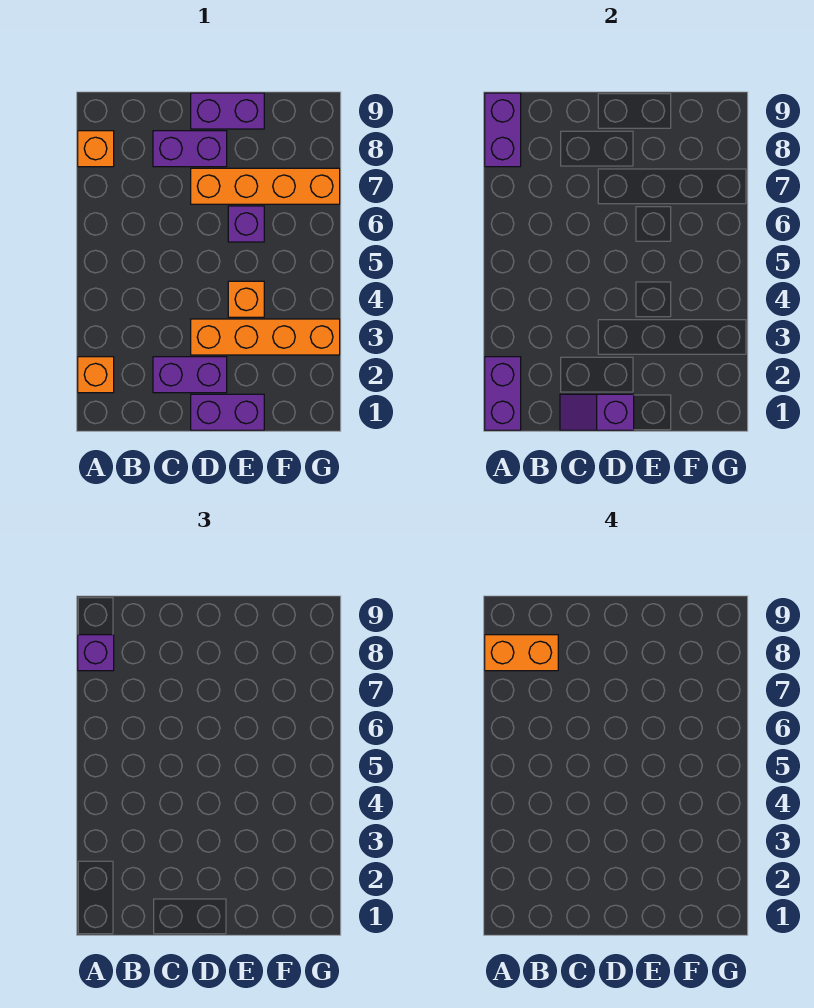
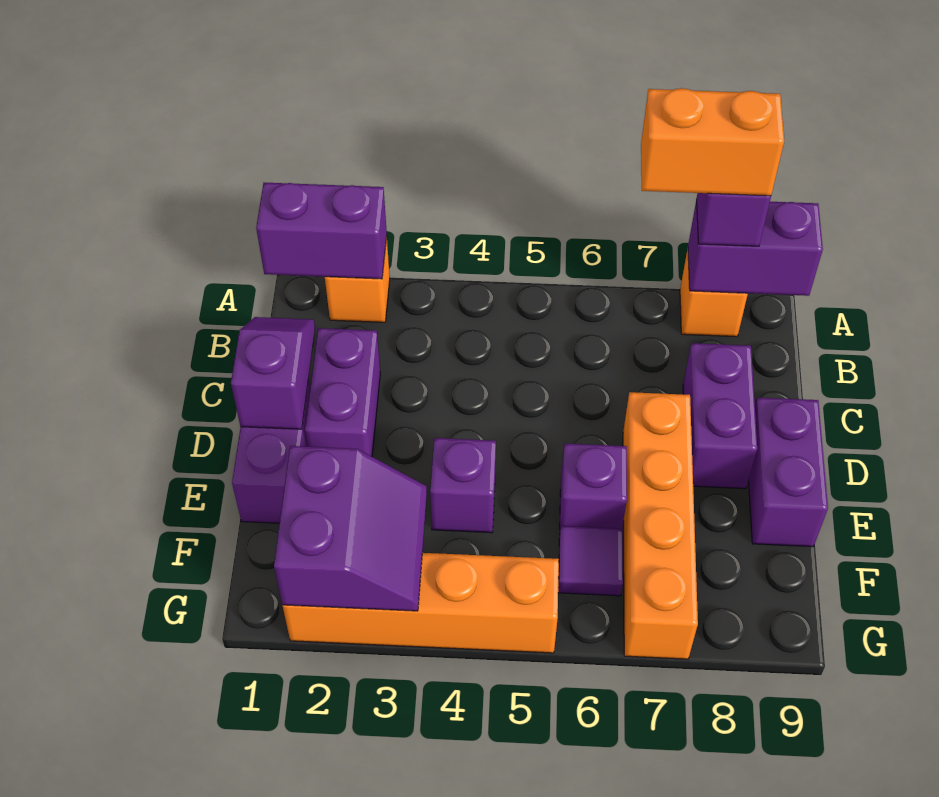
orange 1x2 brick [485,635,558,671] -> orange 1x2 brick turned to [641,88,784,196]
orange 1x4 brick [191,319,340,355] -> orange 1x4 brick turned to [283,553,559,653]
orange 1x1 brick [228,281,264,317] -> purple 1x1 brick [430,438,496,533]
none -> purple 2x2 slope [274,446,427,611]
none -> purple 1x1 tile [558,526,623,596]

